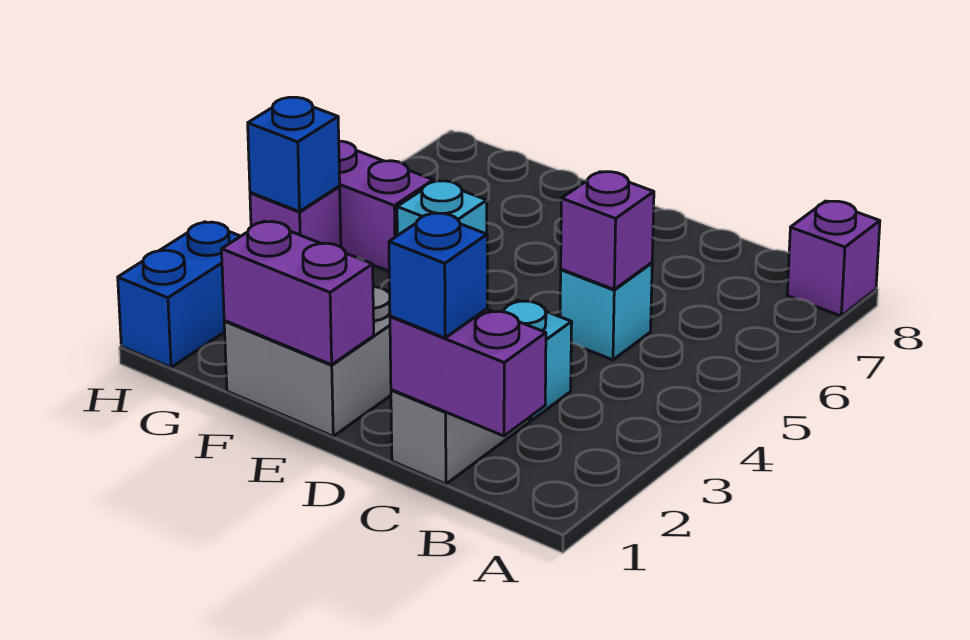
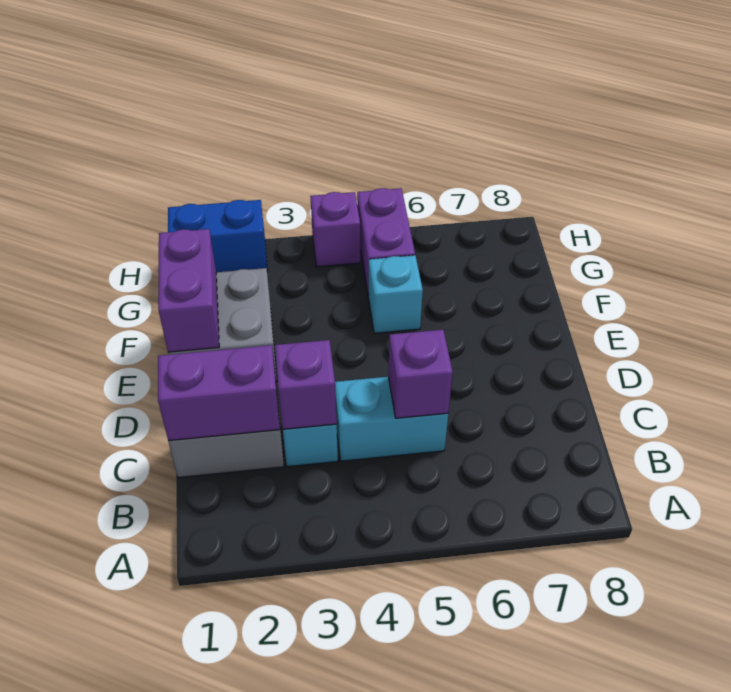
purple 1x1 brick [787,201,880,316] -> purple 1x1 brick moved to [275,340,337,429]
purple 1x2 brick [390,309,546,436] -> purple 1x2 brick turned to [158,345,280,441]
blue 1x1 brick [389,213,487,338] -> none
cyan 1x1 brick [560,263,652,360] -> cyan 1x2 brick [335,377,448,461]
blue 1x1 brick [248,97,340,212] -> none

